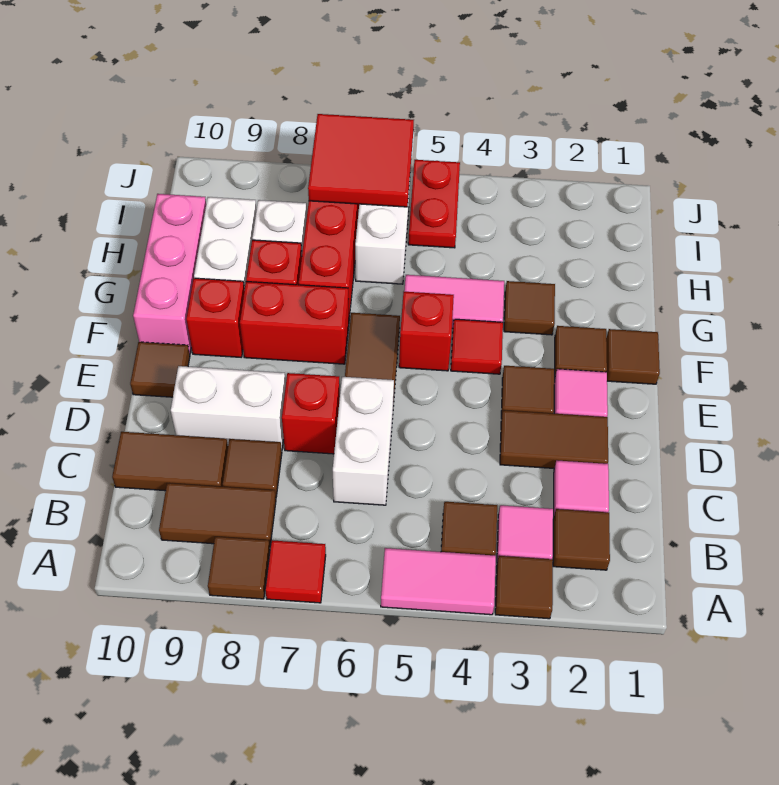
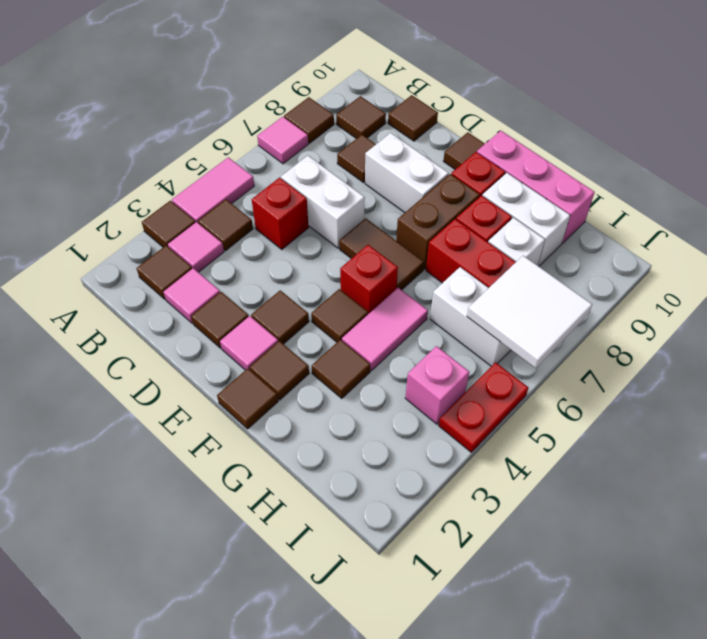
red 1x1 tile [265,540,326,603] -> pink 1x1 tile [257,117,308,164]
brown 1x2 tile [159,483,276,546] -> brown 1x1 tile [336,96,386,139]
brown 1x2 tile [112,432,228,491] -> brown 1x1 tile [388,95,438,141]
brown 1x2 tile [500,410,608,468] -> brown 1x1 tile [191,292,249,348]
red 1x1 brick [282,373,340,454] -> red 1x1 brick moved to [252,178,309,249]
white 1x2 brick [171,366,286,448] -> white 1x2 brick turned to [365,133,449,212]
red 1x1 tile [451,319,503,374] -> brown 1x1 tile [311,289,368,342]
red 1x2 brick [240,282,349,364] -> brown 1x2 brick [396,174,480,269]
none -> pink 1x1 brick [405,346,469,424]
red 1x2 plate [408,160,460,248] -> red 1x2 plate turned to [439,362,529,452]
red 2x2 tile [308,114,414,207] -> white 2x2 tile [467,256,592,368]

